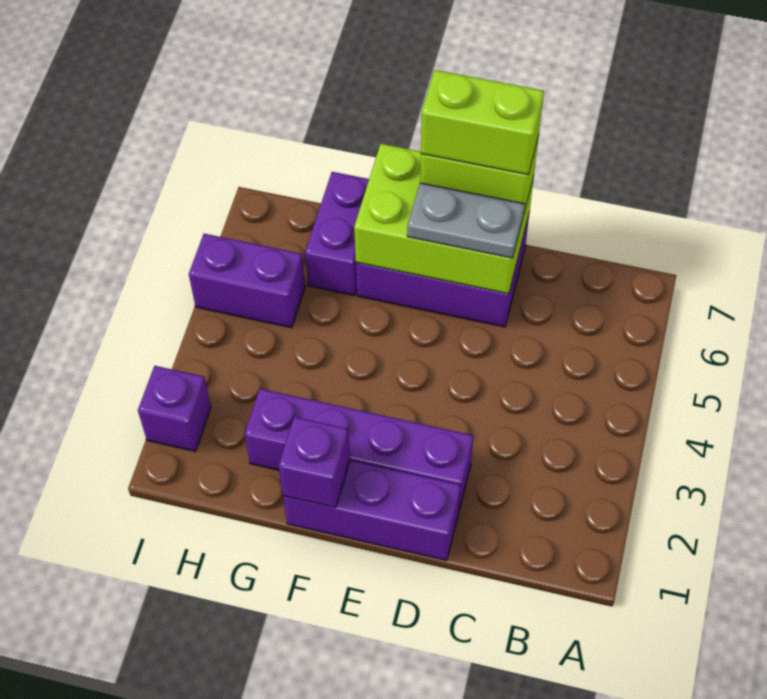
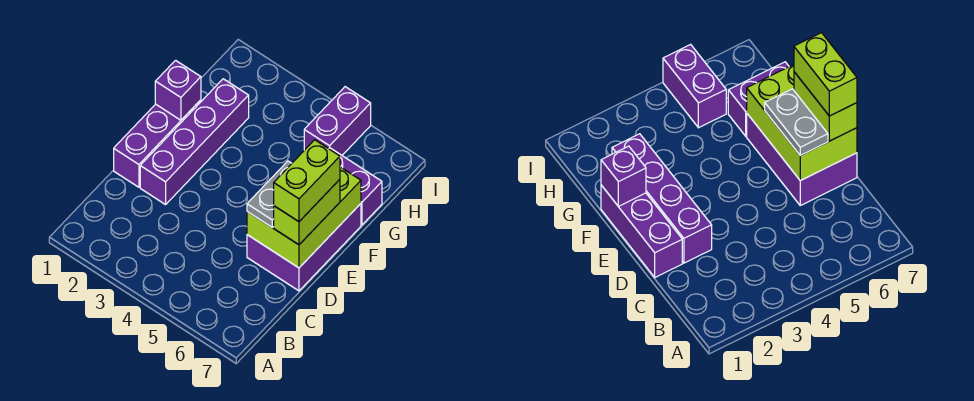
purple 1x1 brick [138,366,211,451] -> none

